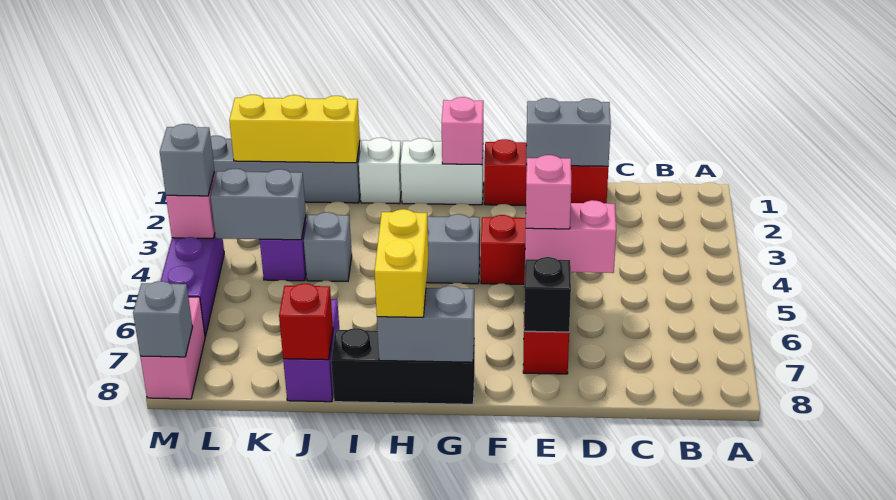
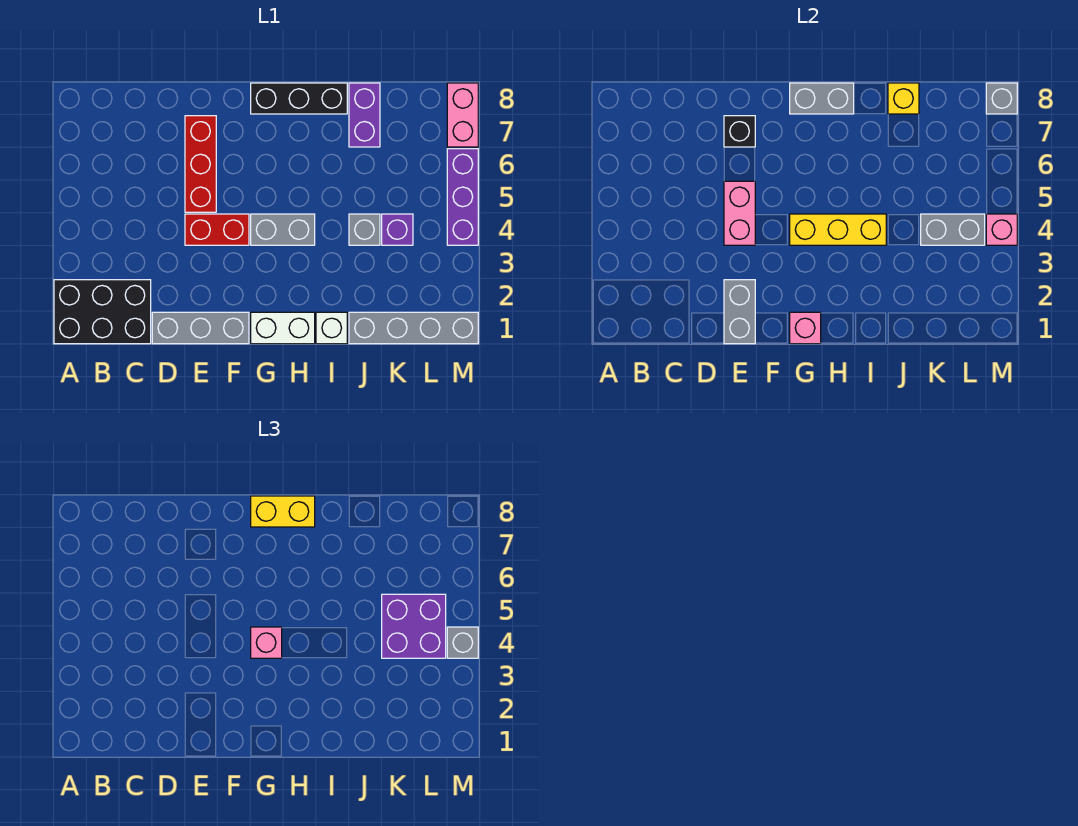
none -> black 2x3 brick [54,280,151,344]
red 1x3 brick [484,139,608,205] -> grey 1x3 brick [152,312,249,344]
grey 1x2 brick [526,98,611,166] -> grey 1x2 brick turned to [724,280,755,344]
pink 1x2 brick [525,200,616,273] -> pink 1x2 brick turned to [724,181,755,245]
pink 1x1 brick [526,155,571,229] -> pink 1x1 brick moved to [251,627,282,658]
yellow 1x2 brick [375,209,428,317] -> yellow 1x2 brick turned to [251,496,315,527]
yellow 1x3 brick [229,95,360,163] -> yellow 1x3 brick moved to [790,214,886,245]
red 1x1 brick [279,284,333,360] -> yellow 1x1 brick [888,83,919,114]
none -> purple 2x2 brick [382,594,446,658]

